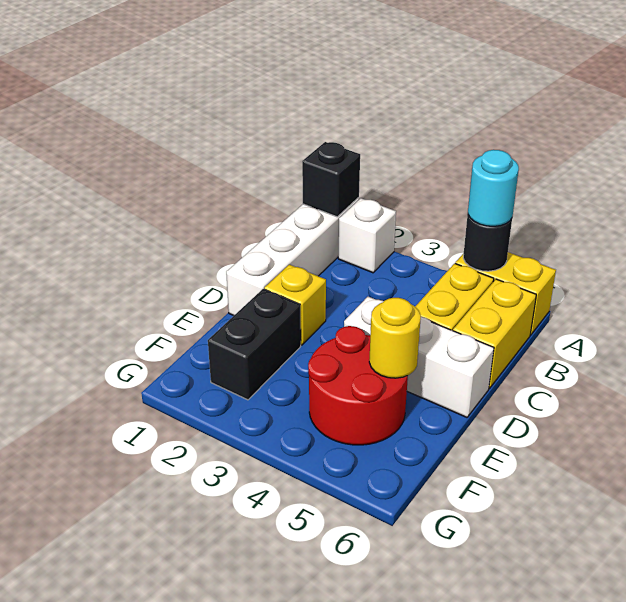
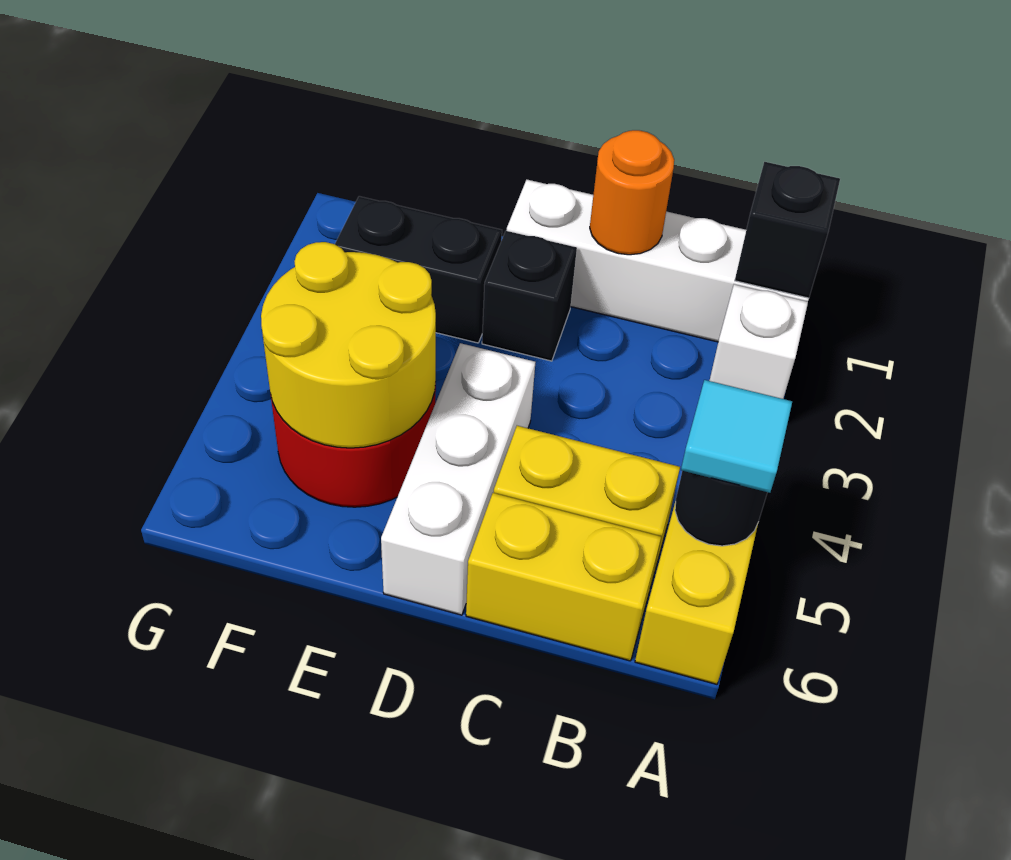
cyan 1x1 round brick [468,150,519,226] -> cyan 1x1 tile [681,380,792,493]
none -> orange 1x1 round brick [590,130,674,255]
yellow 1x1 brick [264,265,326,345] -> black 1x1 brick [482,231,577,361]
yellow 1x1 round brick [369,298,421,378] -> yellow 2x2 round brick [261,242,436,448]

